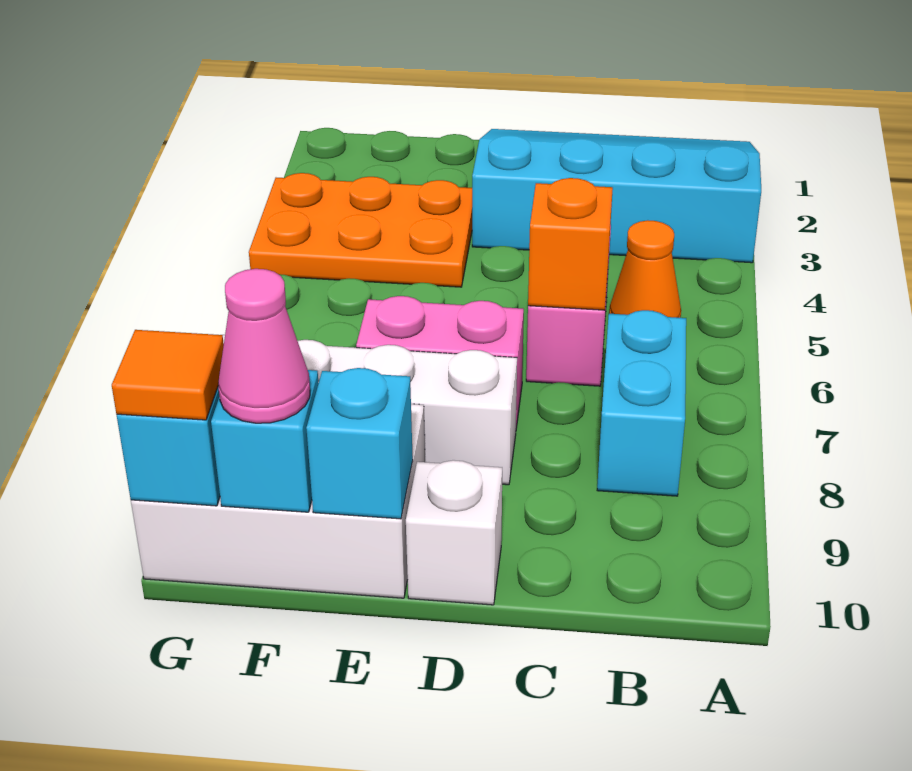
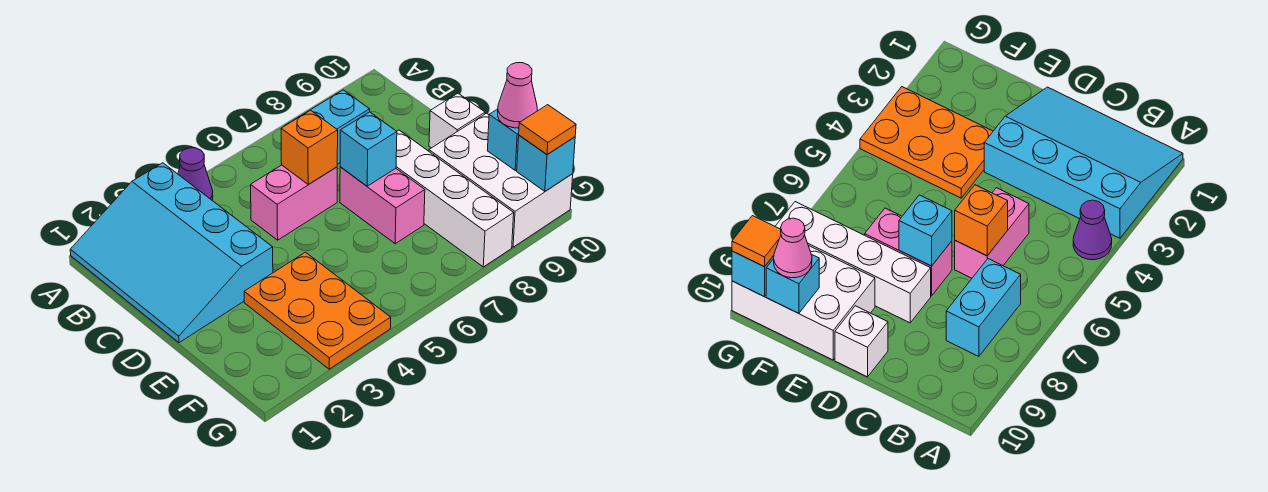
none -> purple 1x1 cone [178,148,213,201]
orange 1x1 cone [609,220,681,318] -> none
cyan 1x1 brick [306,368,413,519] -> cyan 1x1 brick moved to [340,112,397,186]

